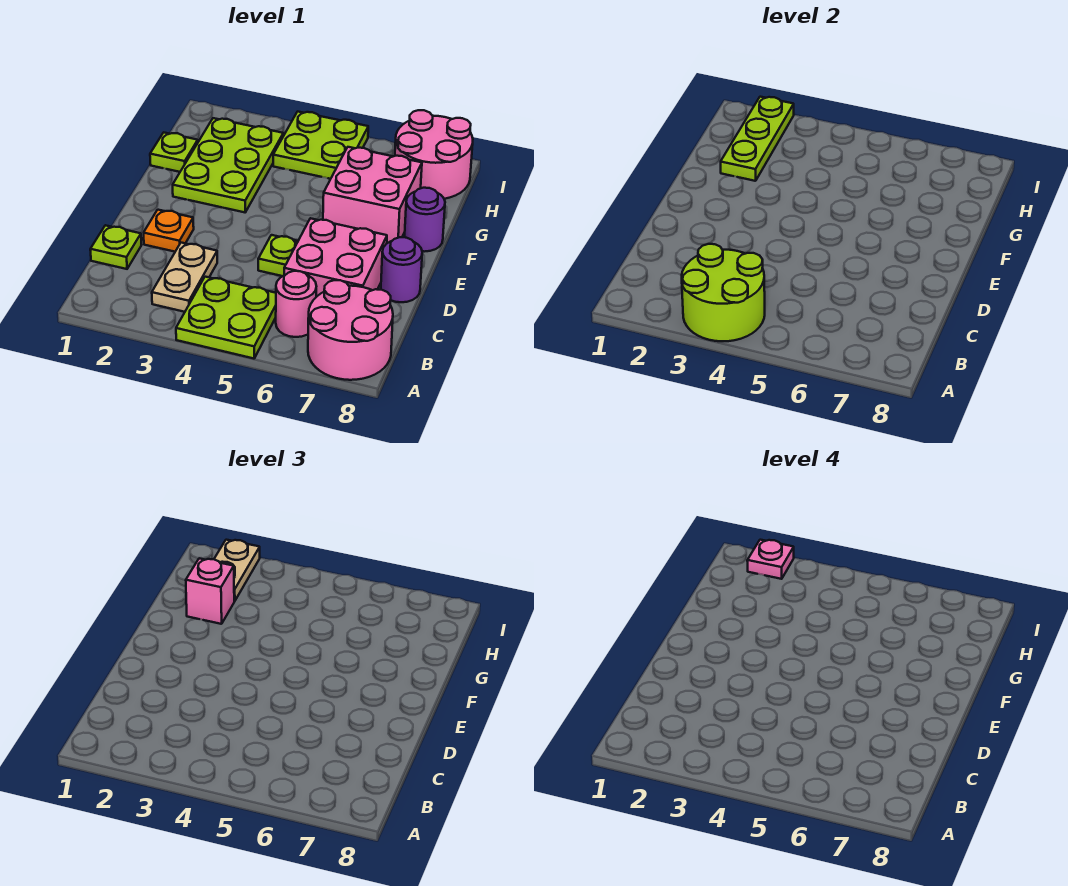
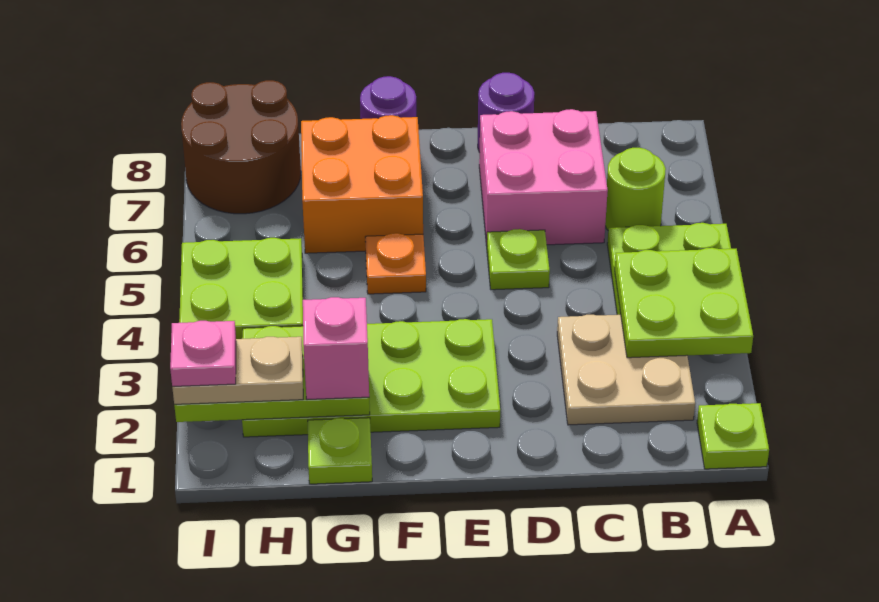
lime 2x2 round brick [682,244,765,341] -> lime 2x2 plate [615,248,753,358]
pink 2x2 round brick [308,280,393,380] -> none
tan 1x2 plate [152,243,217,312] -> tan 2x2 plate [557,314,695,425]
pink 1x1 round brick [276,271,316,337] -> lime 1x1 round brick [605,148,666,230]
lime 1x1 plate [90,225,141,269] -> lime 1x1 plate moved to [697,403,769,469]
orange 1x1 plate [144,210,194,252] -> orange 1x1 plate moved to [365,233,426,294]
lime 2x3 plate [173,118,283,212] -> lime 2x4 plate [242,319,500,437]
pink 2x2 brick [323,147,422,243] -> orange 2x2 brick [301,115,423,253]
pink 2x2 round brick [395,110,473,199] -> brown 2x2 round brick [181,80,301,214]

